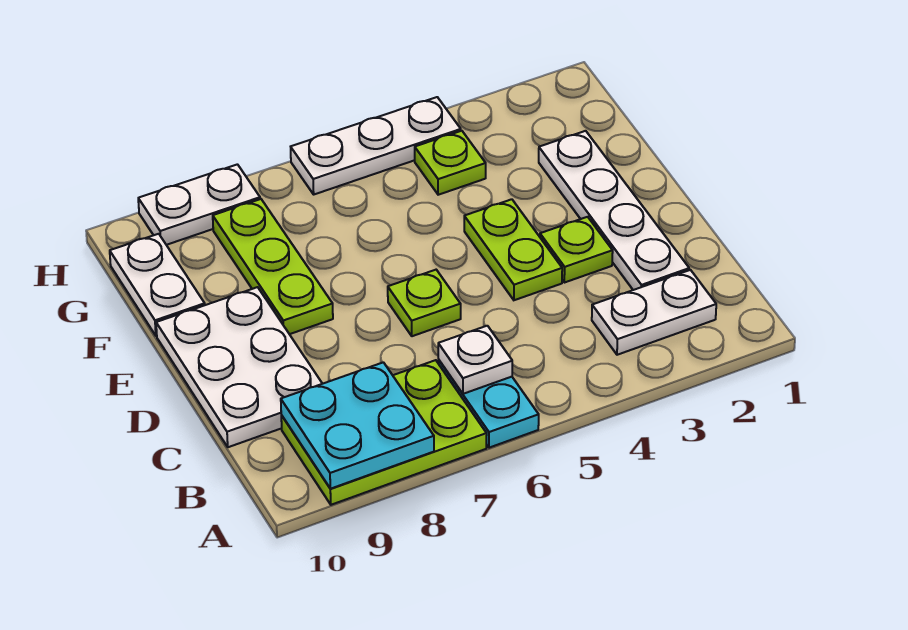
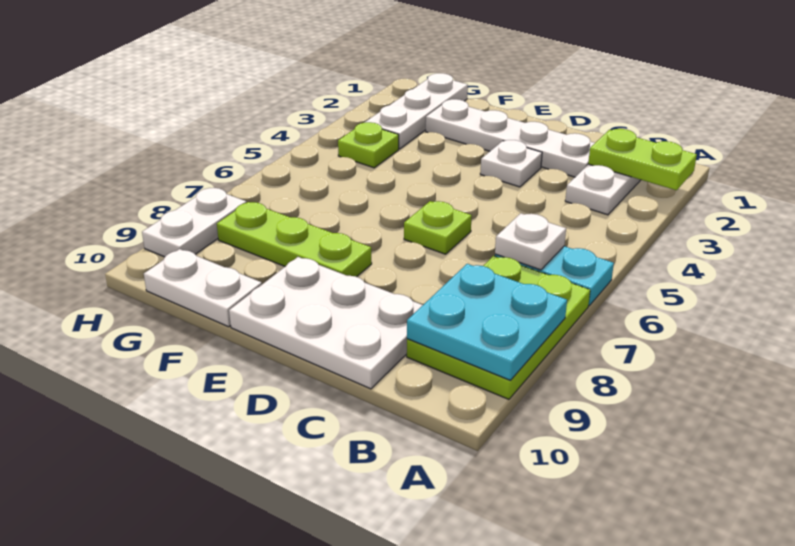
lime 1x1 plate [540,217,613,283] -> white 1x1 plate [480,140,542,187]
lime 1x2 plate [464,199,562,300] -> lime 1x2 plate moved to [588,129,697,190]
white 1x3 plate [291,97,461,194] -> white 1x3 plate moved to [364,73,468,149]

